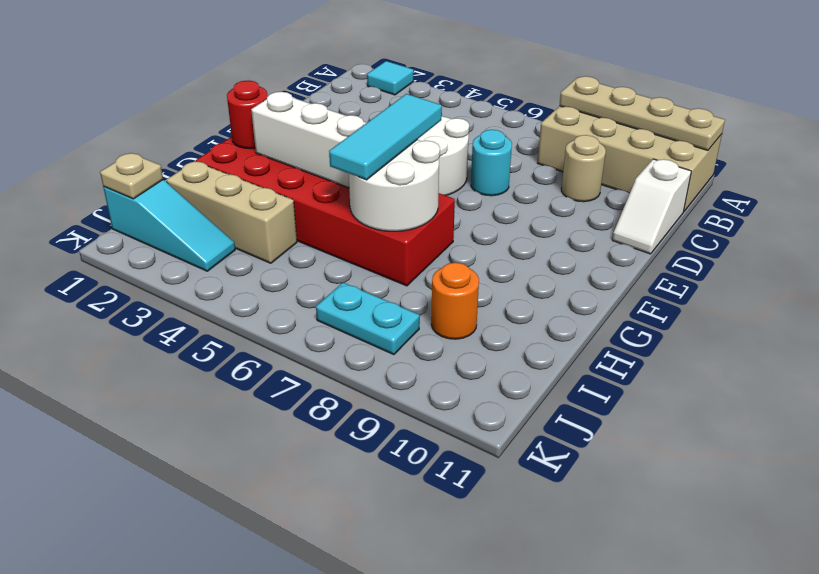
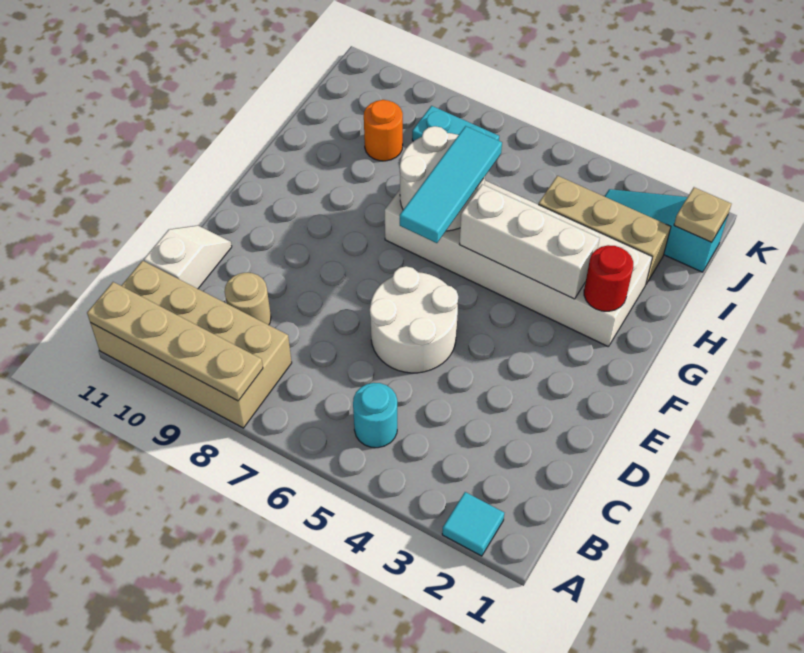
cyan 1x1 round brick [471,130,512,196] -> cyan 1x1 round brick moved to [353,383,397,448]
red 2x6 brick [196,137,455,286] -> white 2x6 brick [385,180,652,347]

